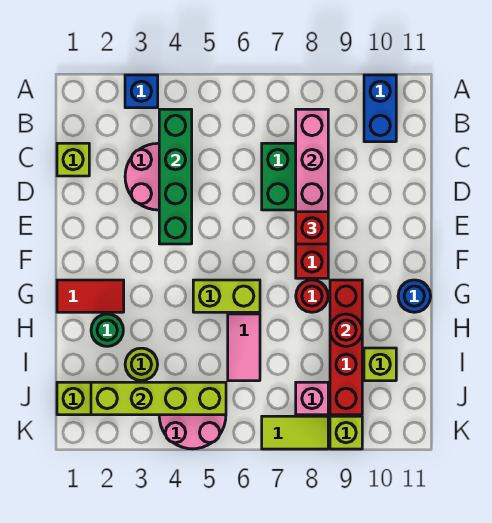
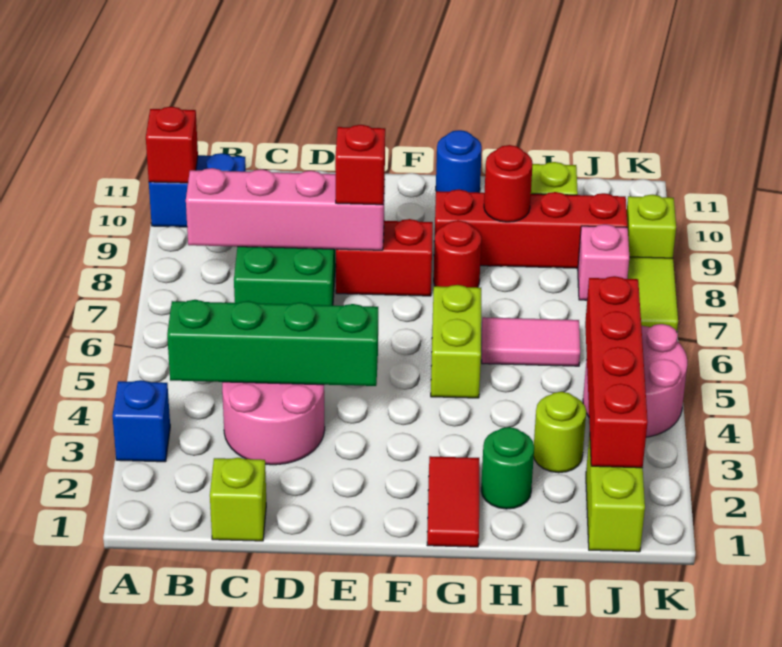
none -> red 1x1 brick [146,107,198,183]
lime 1x4 brick [91,382,226,415] -> red 1x4 brick [585,276,648,468]

